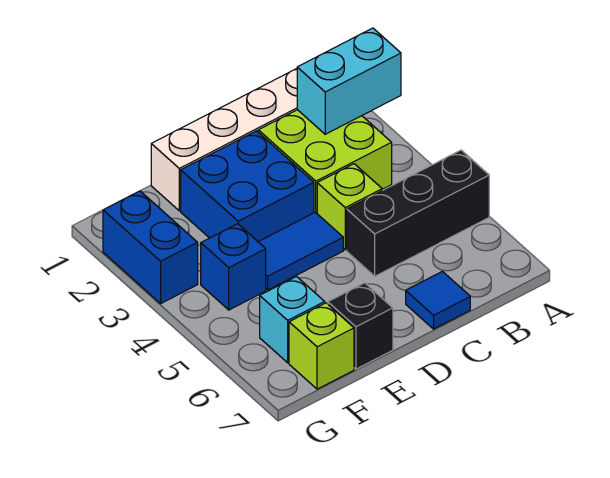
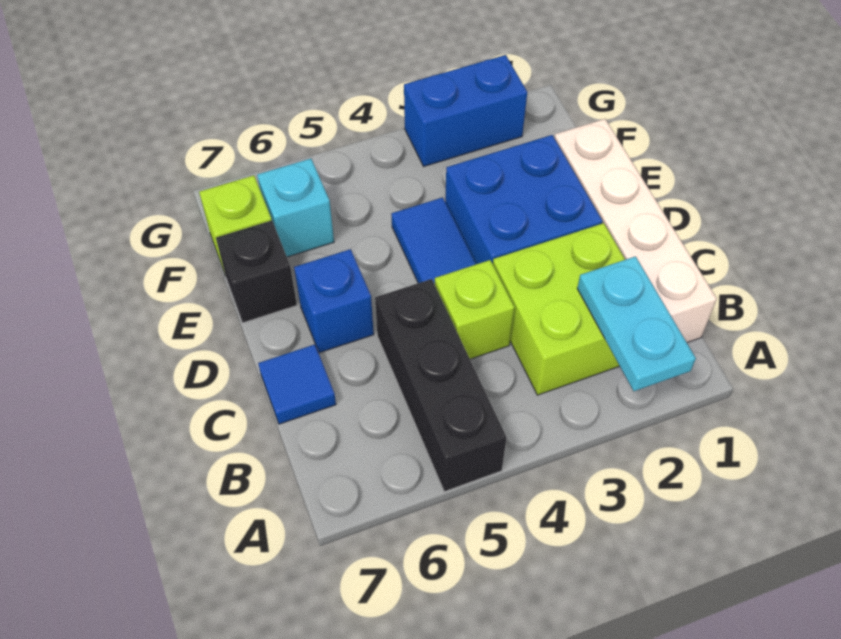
cyan 1x2 brick [297,28,401,134] -> cyan 1x2 plate [577,256,696,391]
blue 1x1 brick [201,224,266,310] -> blue 1x1 brick moved to [294,249,374,353]

